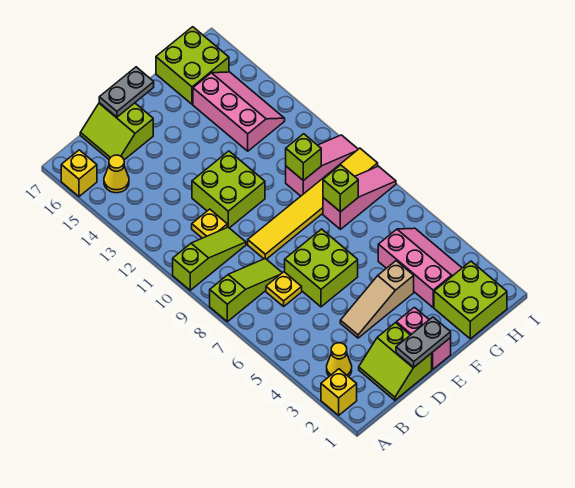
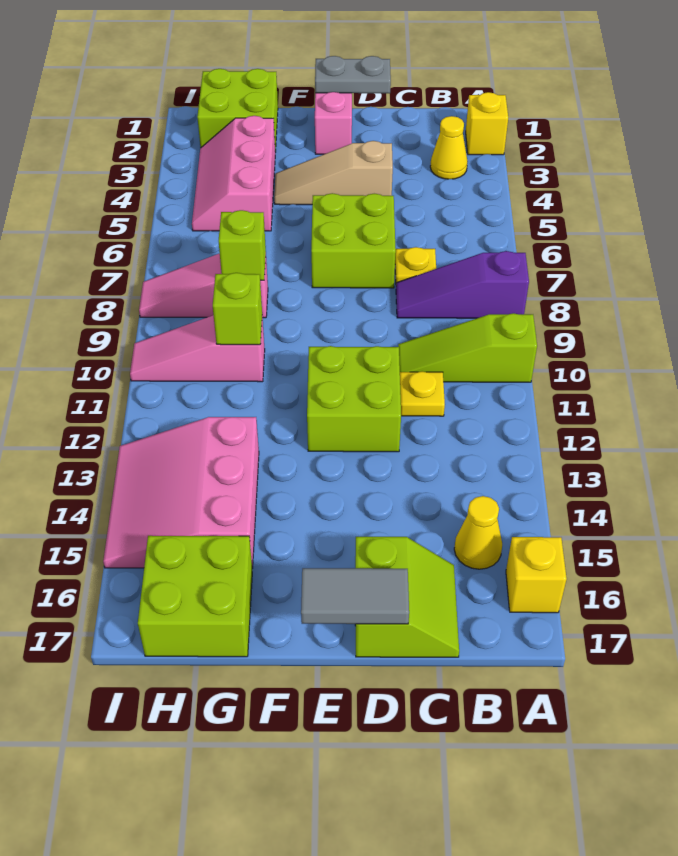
lime 1x3 slope [210,259,282,322] -> purple 1x3 slope [396,251,529,318]
lime 2x2 slope [359,323,432,400] -> none
tan 1x3 slope [340,261,414,338] -> tan 1x3 slope turned to [274,141,393,205]
yellow 1x6 tile [248,148,378,259] -> none
grey 1x2 plate [99,67,154,117] -> grey 1x2 tile [301,568,409,624]
pink 2x3 slope [193,72,285,151] -> pink 3x3 slope [103,417,259,568]

